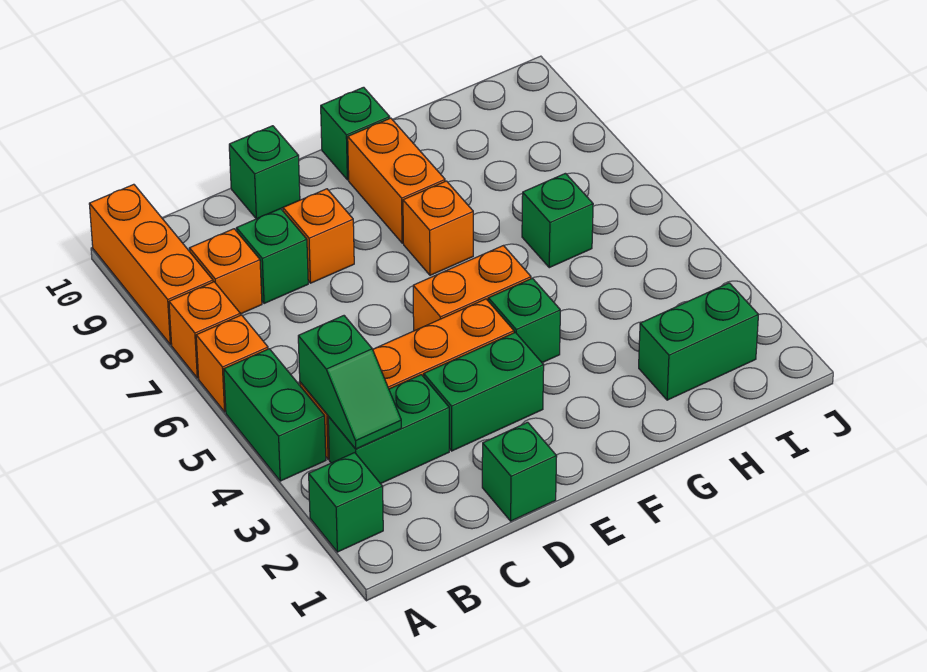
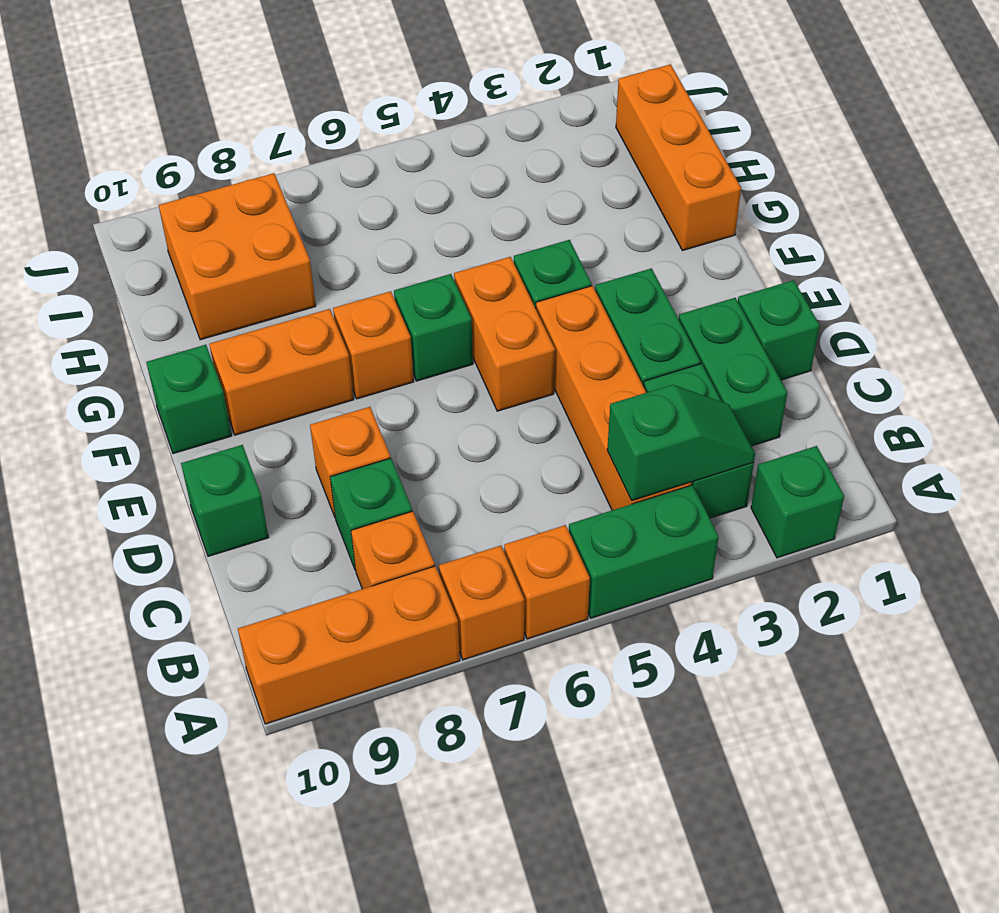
none -> orange 1x3 brick [616,64,741,251]
green 1x2 brick [639,283,758,400] -> green 1x2 brick moved to [679,298,787,446]
green 1x1 brick [522,173,593,268] -> green 1x1 brick moved to [394,274,473,381]
none -> orange 2x2 brick [159,173,316,340]

